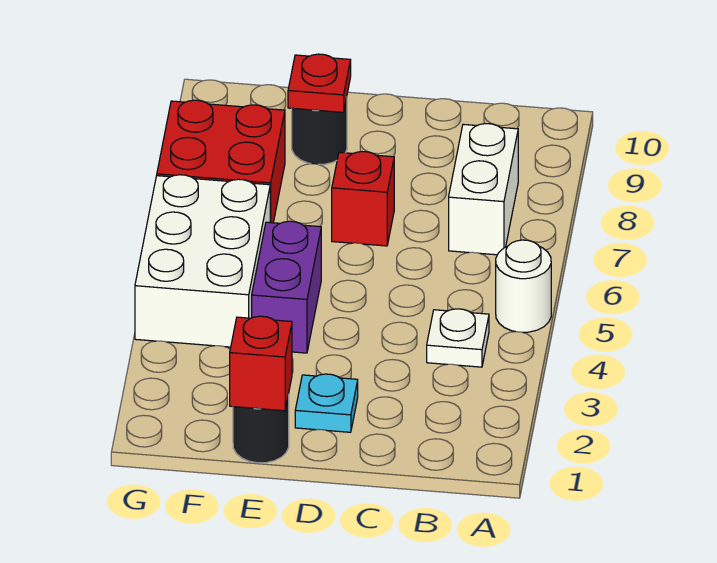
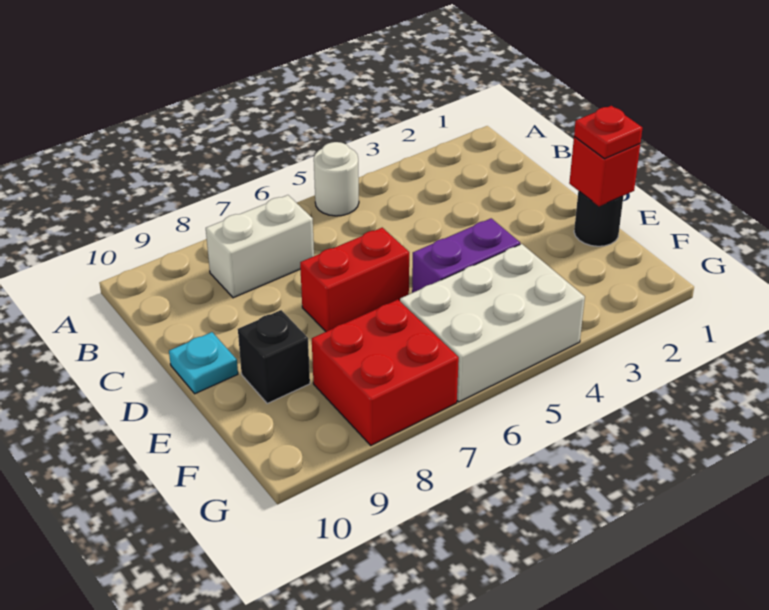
white 1x1 plate [427,309,489,367] -> none
cyan 1x1 plate [295,374,358,432] -> cyan 1x1 plate moved to [169,332,238,394]
red 1x1 brick [332,151,394,246] -> red 1x2 brick [300,228,409,332]
black 1x1 round brick [292,98,347,164] -> black 1x1 brick [238,310,310,403]
red 1x1 plate [288,54,351,112] -> red 1x1 plate moved to [574,106,642,159]

